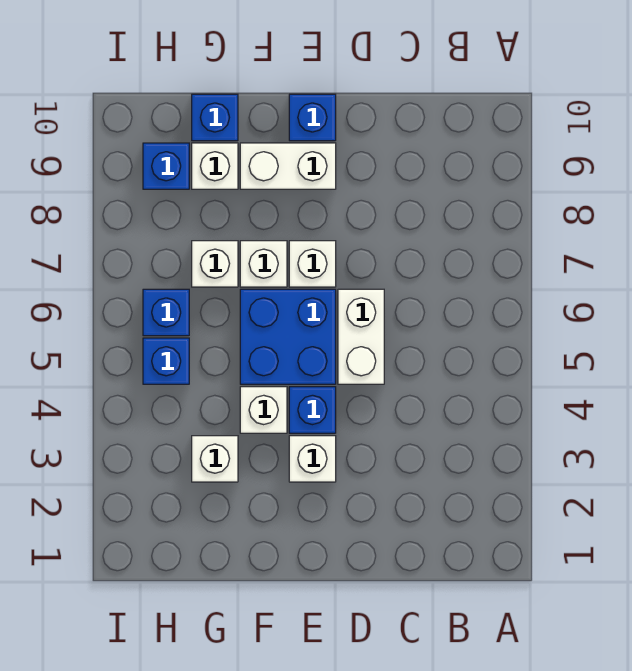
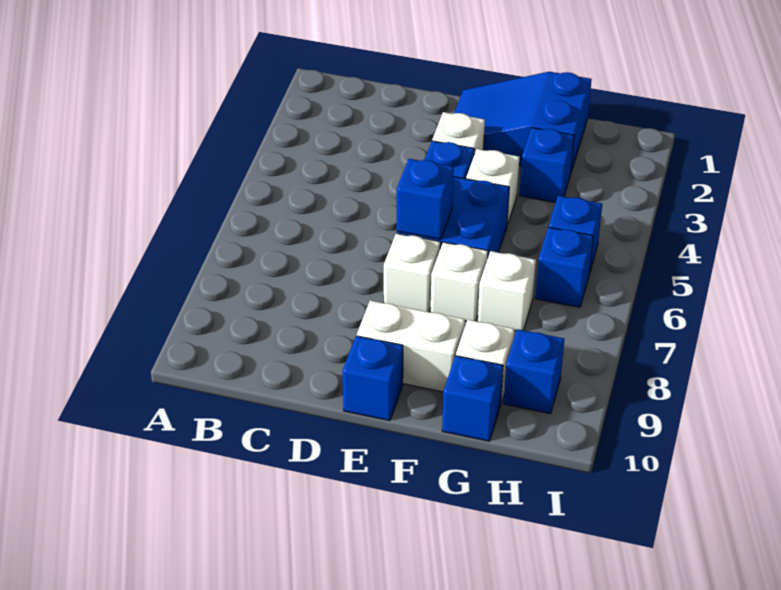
white 1x2 brick [338,289,384,384] -> none
none -> blue 2x3 slope [455,72,592,172]
none -> blue 1x1 brick [397,159,454,240]
white 1x1 brick [192,436,238,482] -> blue 1x1 brick [520,128,574,202]

